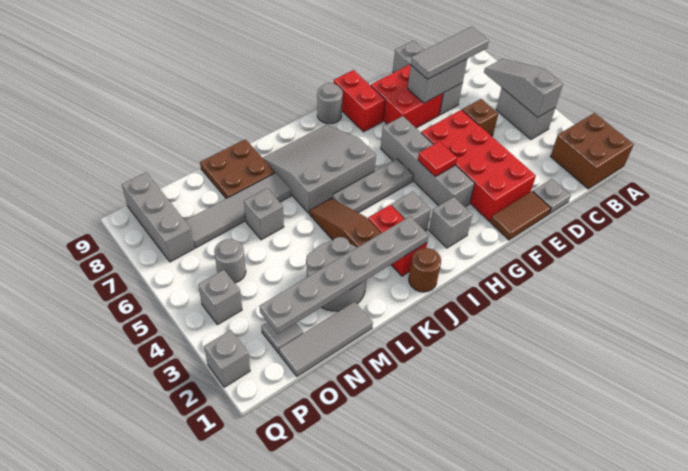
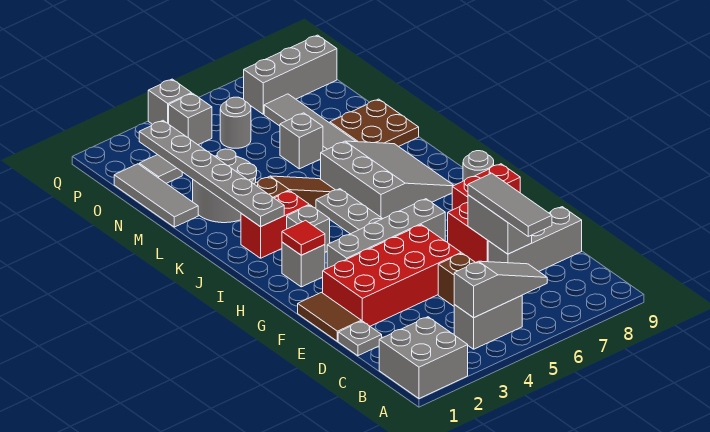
brown 2x2 brick [550,113,634,189] -> grey 2x2 brick [379,317,468,399]
red 1x1 tile [418,141,457,177] -> red 1x1 tile moved to [282,220,325,255]
brown 1x1 round brick [409,248,441,292] -> none
grey 1x1 brick [204,330,250,387] -> grey 1x1 brick moved to [148,79,192,124]

